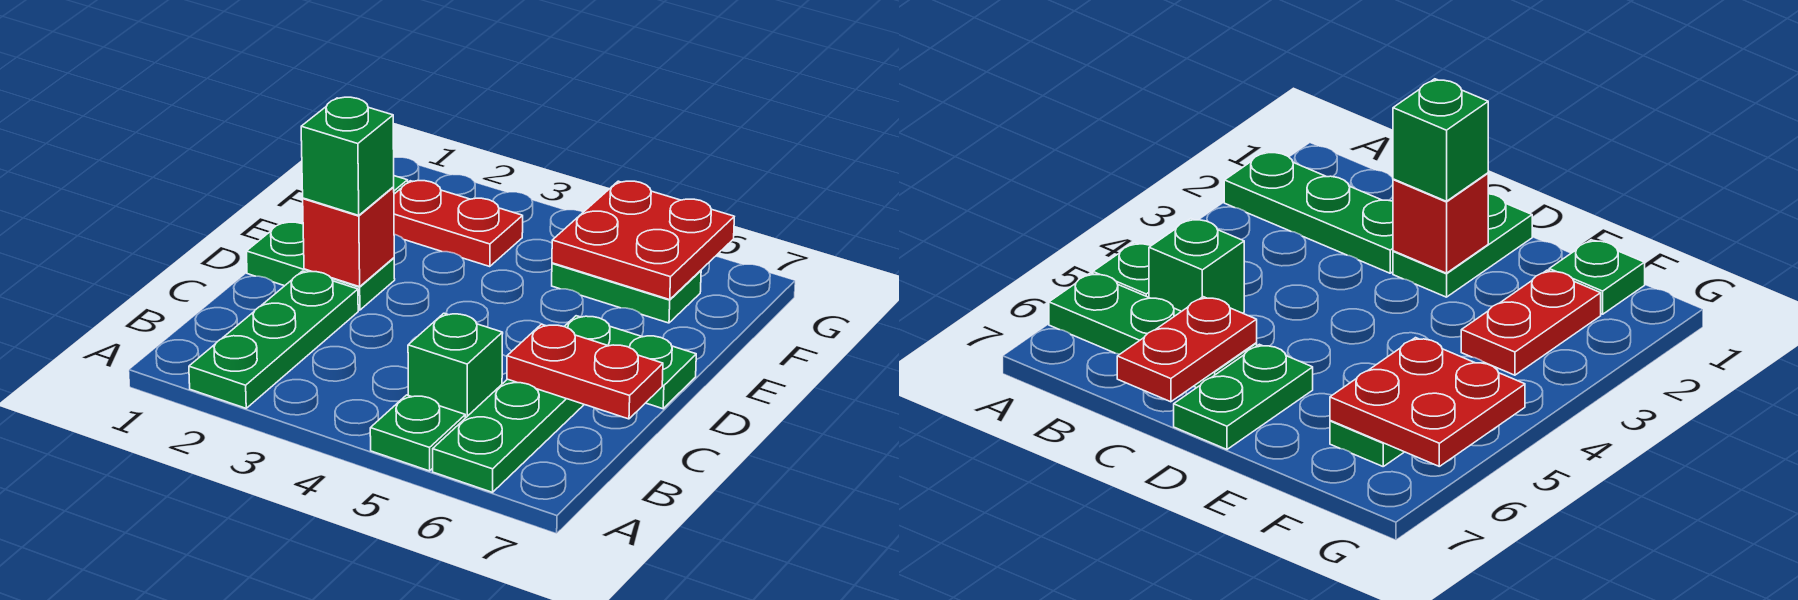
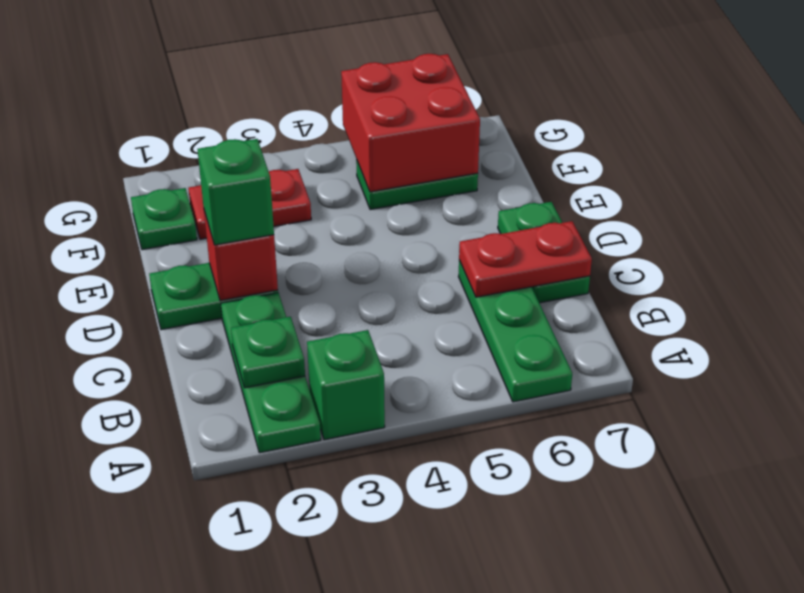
green 1x1 plate [370,395,465,471] -> green 1x1 plate moved to [231,317,305,388]
green 1x1 brick [408,313,503,418] -> green 1x1 brick moved to [307,330,385,440]
green 1x2 plate [564,316,696,409] -> green 1x2 plate turned to [498,202,590,303]
red 2x2 plate [552,181,734,300] -> red 2x2 brick [341,54,480,192]

